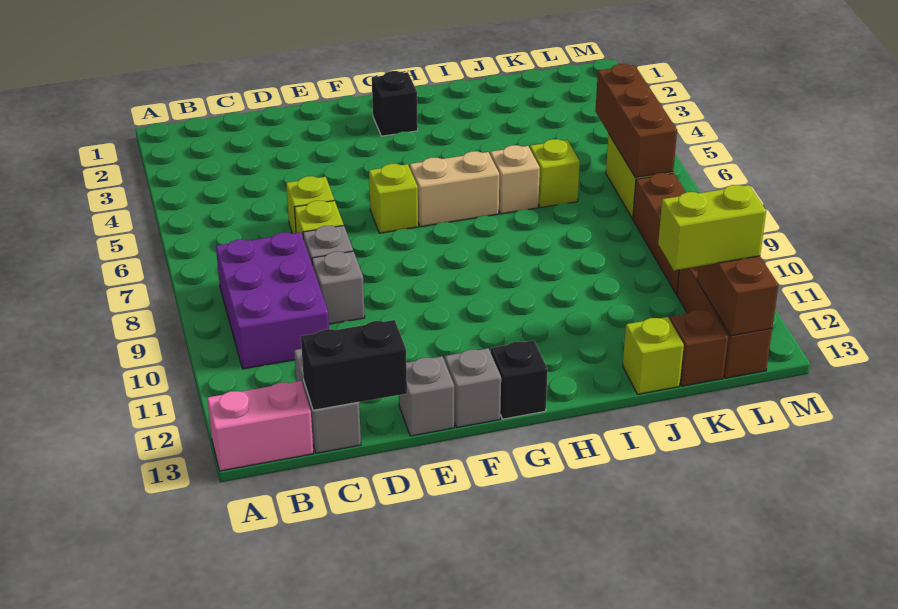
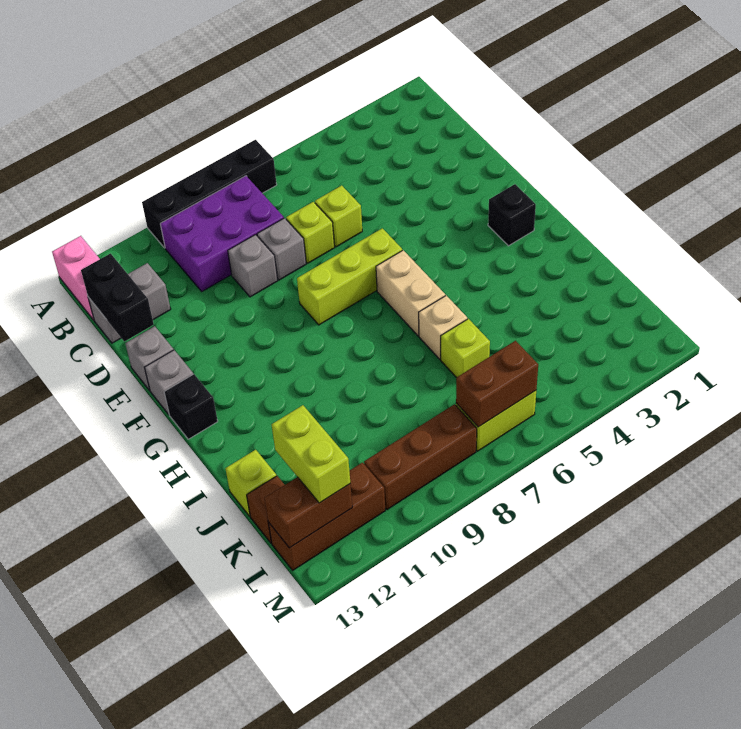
none -> black 1x4 brick [142,140,277,248]
lime 1x1 brick [369,164,418,233] -> lime 1x3 brick [297,228,402,325]
brown 1x3 brick [596,64,677,178] -> brown 1x2 brick [456,341,538,427]

